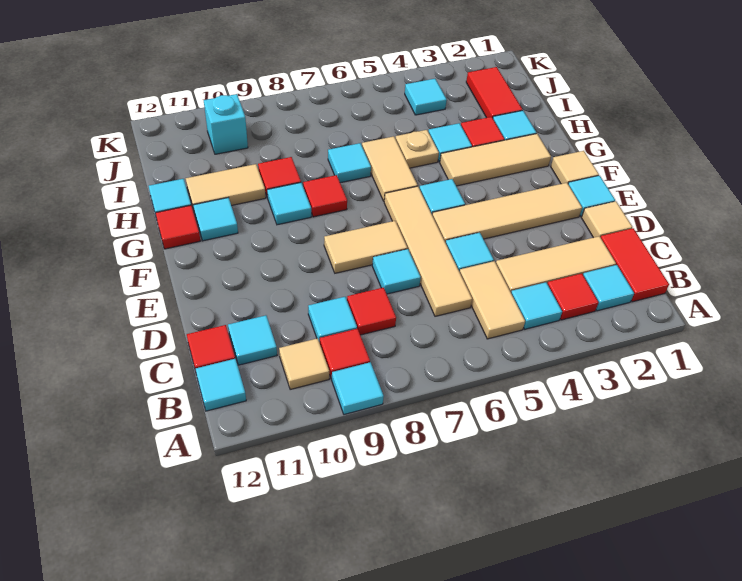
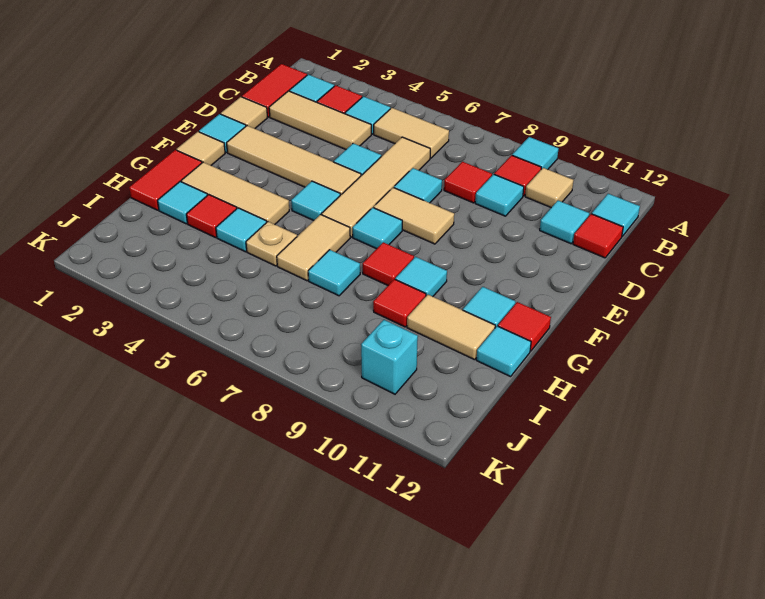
tan 1x2 tile [460,261,525,339] -> tan 1x2 tile turned to [374,108,449,158]
red 1x2 tile [466,67,522,118] -> red 1x2 tile moved to [129,150,202,210]
cyan 1x1 tile [405,79,447,115] -> cyan 1x1 tile moved to [353,208,402,249]

